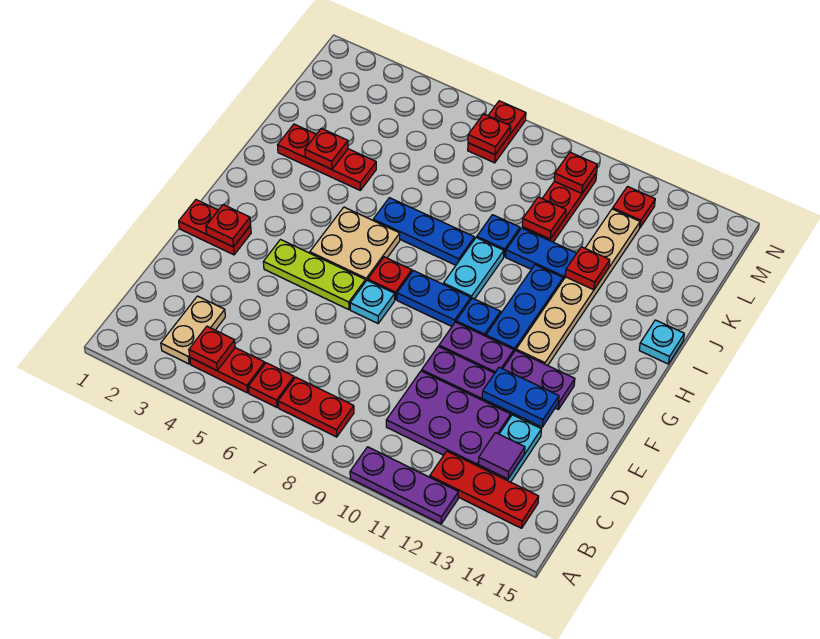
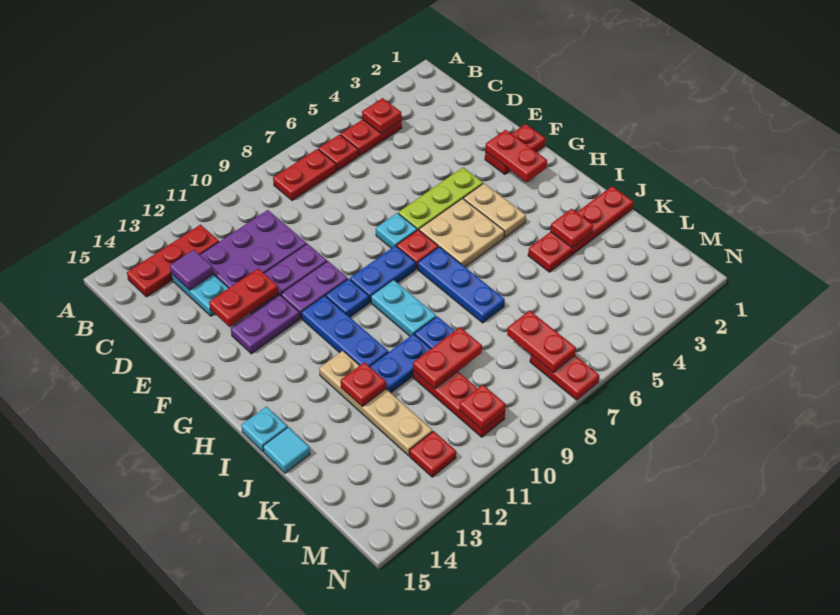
purple 1x3 plate [350,447,458,524] -> none
tan 1x2 plate [161,296,225,364] -> tan 1x2 plate moved to [463,183,526,238]
blue 1x2 plate [482,367,559,427] -> red 1x2 plate [209,269,278,327]
red 1x1 plate [206,205,251,247] -> red 1x2 plate [485,130,547,182]
tan 1x6 plate [516,209,640,365] -> tan 1x4 plate [319,351,432,456]
blue 1x3 plate [373,198,475,265] -> blue 1x3 plate turned to [418,247,505,323]
red 1x3 plate [278,124,376,190] -> red 1x4 plate [528,186,633,272]
none -> cyan 1x1 tile [263,427,310,473]
red 1x1 plate [522,197,566,239] -> red 1x2 plate [413,327,482,389]
red 1x1 plate [468,114,511,155] -> red 1x2 plate [507,311,576,373]

